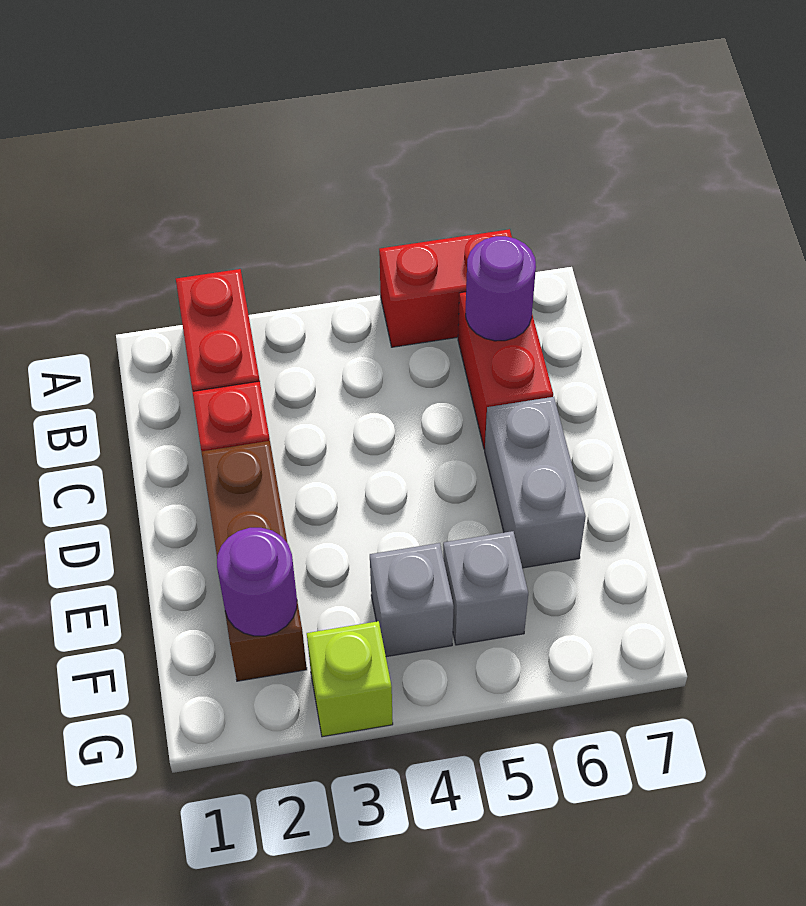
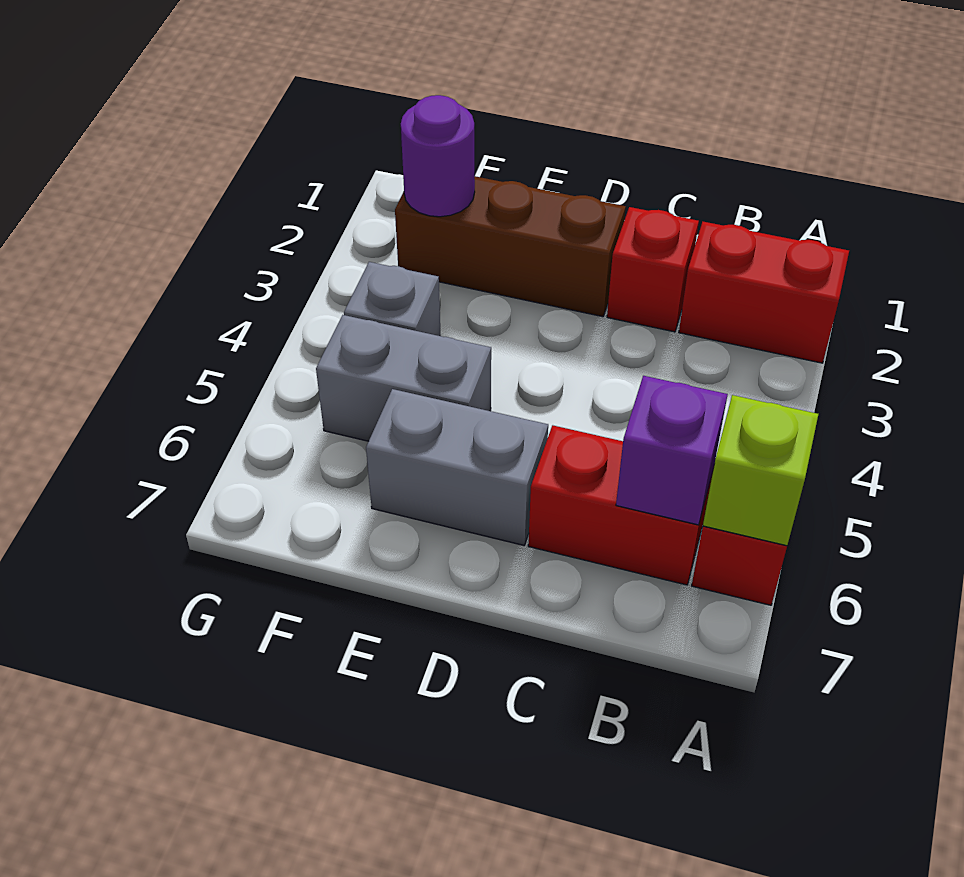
purple 1x1 round brick [466,236,536,341] -> purple 1x1 brick [616,376,728,525]
grey 1x1 brick [443,531,528,645] -> grey 1x2 brick [316,315,491,441]
lime 1x1 brick [307,621,393,737] -> lime 1x1 brick moved to [703,395,818,546]

